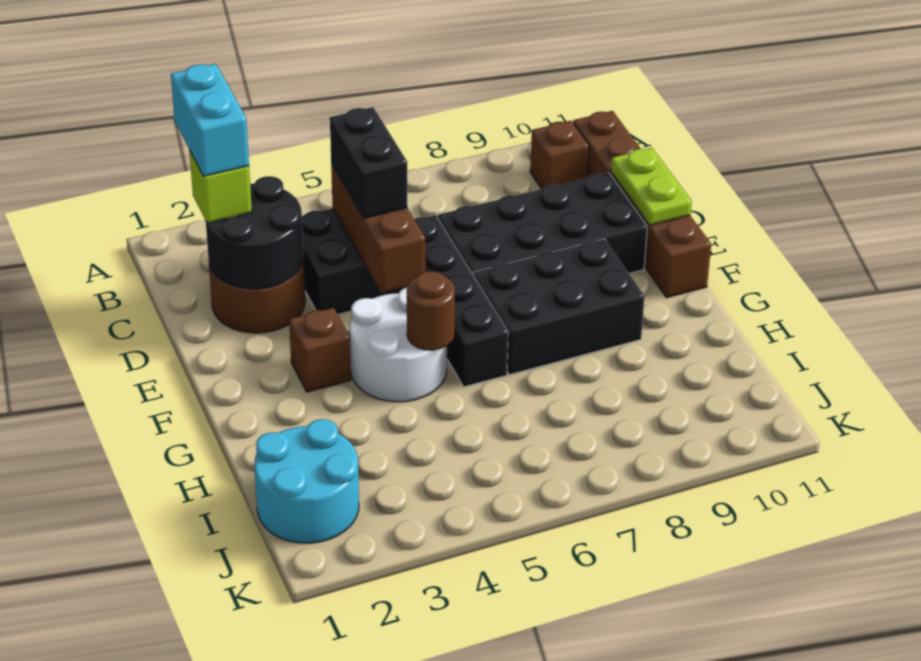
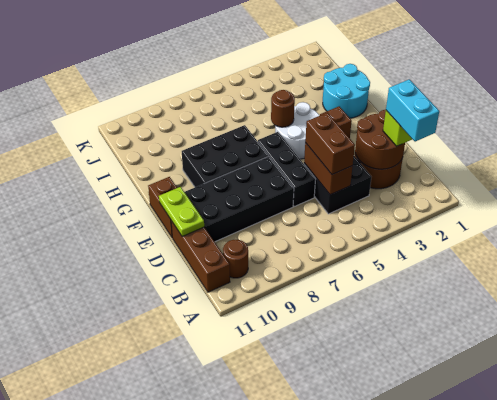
brown 1x1 brick [530,121,589,189] -> brown 1x1 round brick [223,240,248,278]
black 2x2 round brick [206,176,303,289] -> brown 2x2 round brick [355,110,405,169]
brown 1x3 brick [331,164,425,293] -> brown 1x2 brick [304,143,353,195]
black 1x2 brick [330,107,408,218] -> brown 1x2 brick [305,113,355,174]
black 1x4 brick [414,215,508,387] -> black 1x3 brick [258,132,316,207]
cyan 2x2 round brick [254,419,359,543] -> cyan 2x2 round brick moved to [323,64,370,118]

